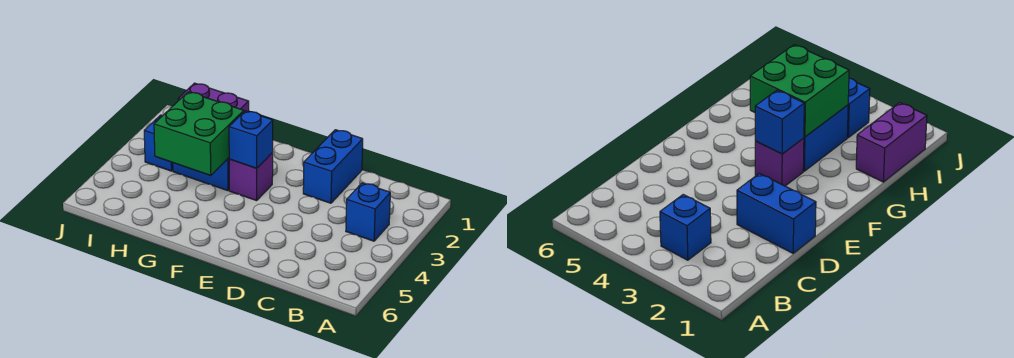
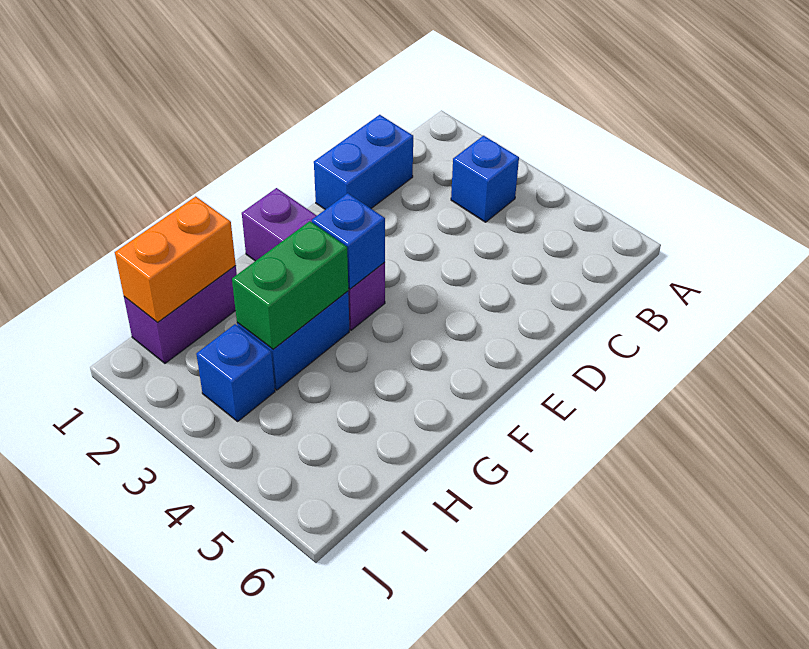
blue 1x2 brick [303,130,363,203] -> blue 1x2 brick turned to [314,115,413,209]
purple 1x1 brick [229,153,273,201] -> purple 1x3 brick [242,188,385,330]
green 2x2 brick [154,92,244,175] -> green 1x2 brick [232,221,348,349]
none -> orange 1x2 brick [115,196,236,322]

